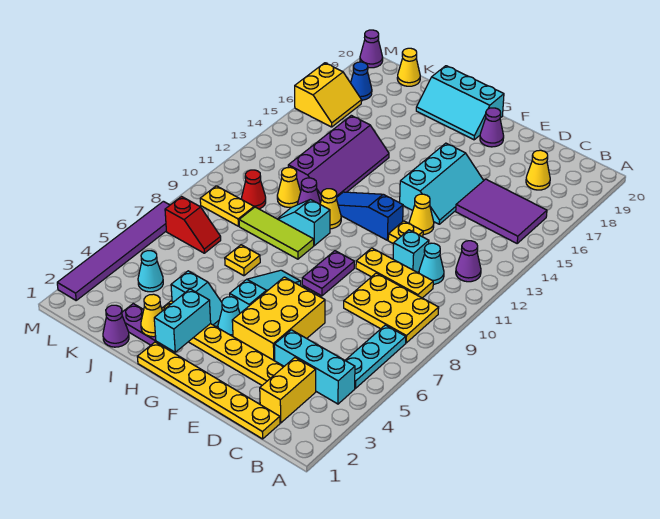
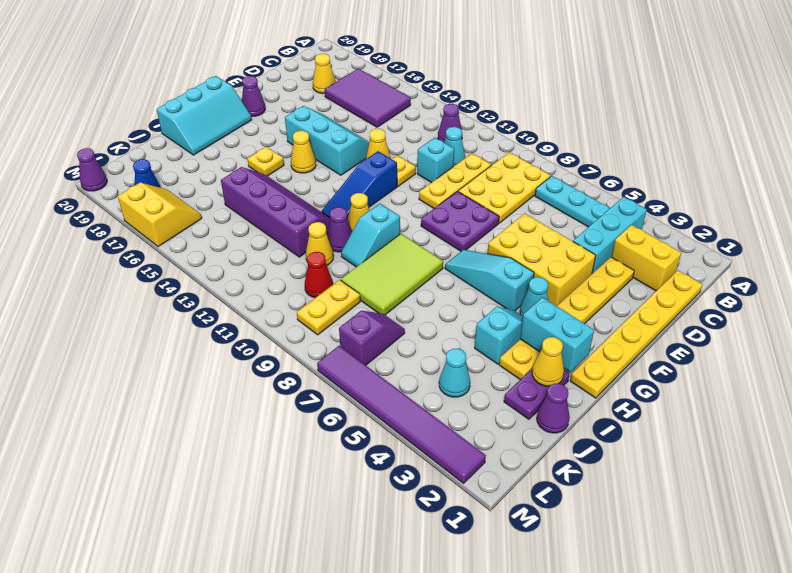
purple 2x3 tile [456,179,547,243] -> purple 2x3 tile turned to [324,69,411,127]
purple 1x2 plate [302,251,354,296] -> purple 2x2 plate [421,191,499,251]
lime 1x3 tile [239,207,314,259] -> lime 2x3 tile [341,234,443,315]
yellow 1x1 plate [225,245,260,276] -> yellow 1x1 plate moved to [247,147,284,176]
red 1x2 slope [165,197,221,253] -> purple 1x2 slope [339,311,405,365]
yellow 1x1 cone [397,48,420,86] -> yellow 1x1 cone moved to [291,131,316,173]

